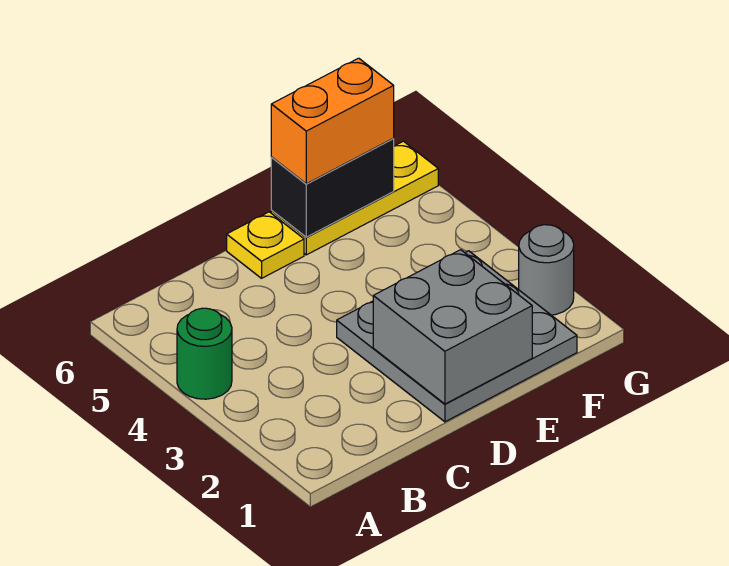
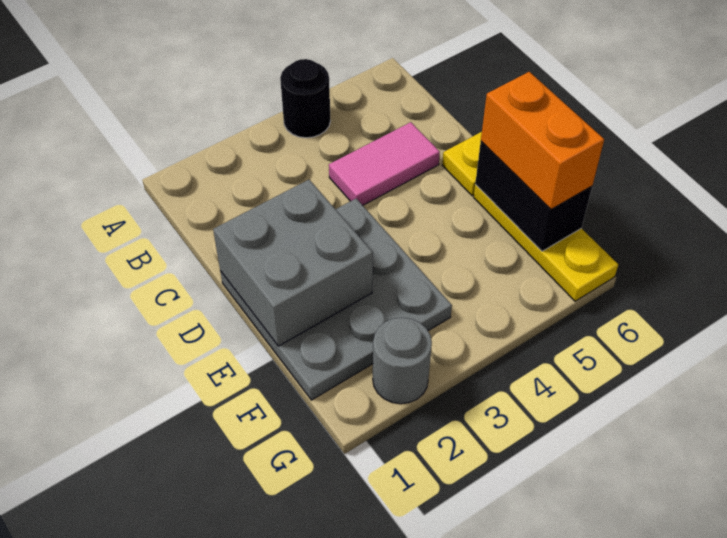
green 1x1 round brick [177,308,232,399] -> black 1x1 round brick [280,59,331,138]
none -> pink 1x2 tile [329,122,440,205]

